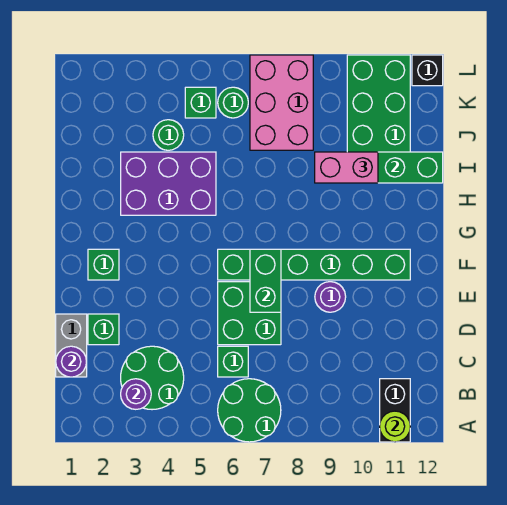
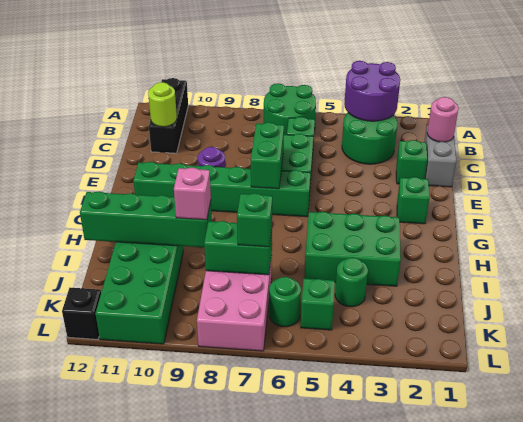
black 1x2 brick [380,379,410,442] -> black 1x3 brick [149,78,188,153]
lime 1x1 round brick [380,411,410,442] -> lime 1x1 round brick moved to [148,82,177,127]
purple 1x1 round brick [121,379,151,409] -> purple 2x2 round brick [344,61,400,121]
purple 1x1 round brick [56,346,87,377] -> pink 1x1 round brick [427,97,459,142]
purple 2x3 brick [121,152,216,215] -> green 2x3 brick [304,212,401,286]
pink 1x2 brick [315,152,378,183] -> pink 1x1 brick [174,168,211,220]
none -> green 1x2 brick [204,221,272,275]
none -> green 1x1 brick [237,193,272,247]

